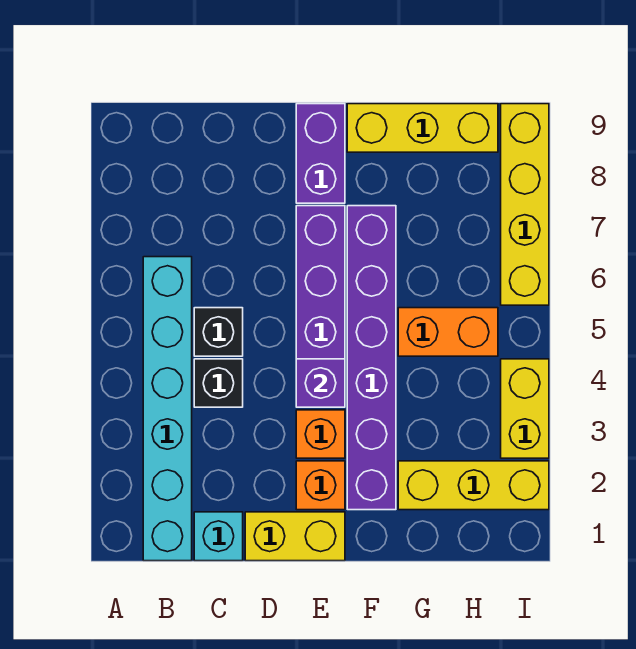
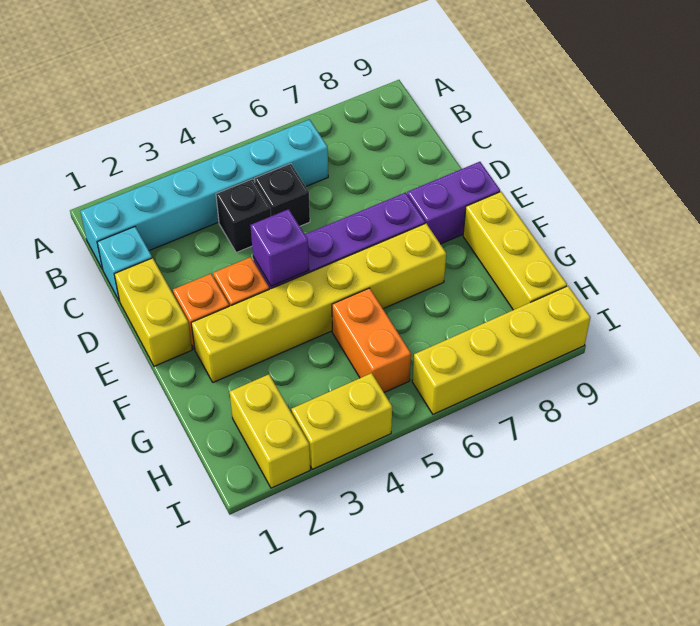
purple 1x6 brick [347,206,396,510] -> yellow 1x6 brick [191,223,446,382]
yellow 1x3 brick [398,461,549,510] -> yellow 1x2 brick [230,374,310,488]

